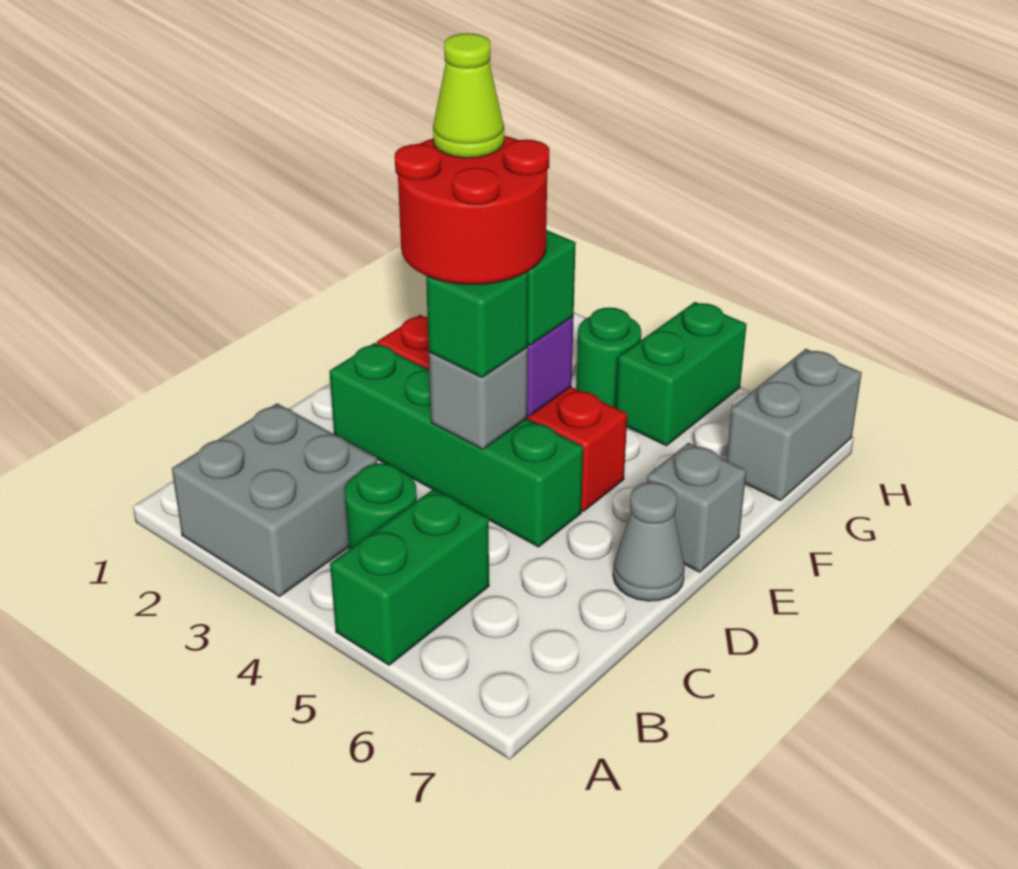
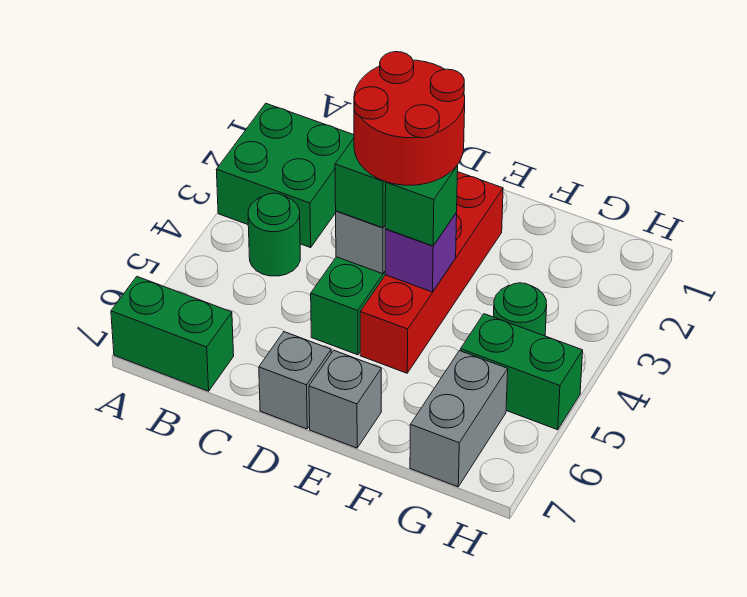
grey 2x2 brick [172,403,377,596] -> green 2x2 brick [216,103,354,248]
green 1x2 brick [330,489,489,665] -> green 1x2 brick moved to [111,277,234,391]
grey 1x1 cone [613,482,685,601] -> grey 1x1 brick [259,332,331,429]
lime 1x1 cone [433,33,504,158] -> none
grey 1x2 brick [726,349,862,501] -> grey 1x2 brick turned to [410,351,508,487]

